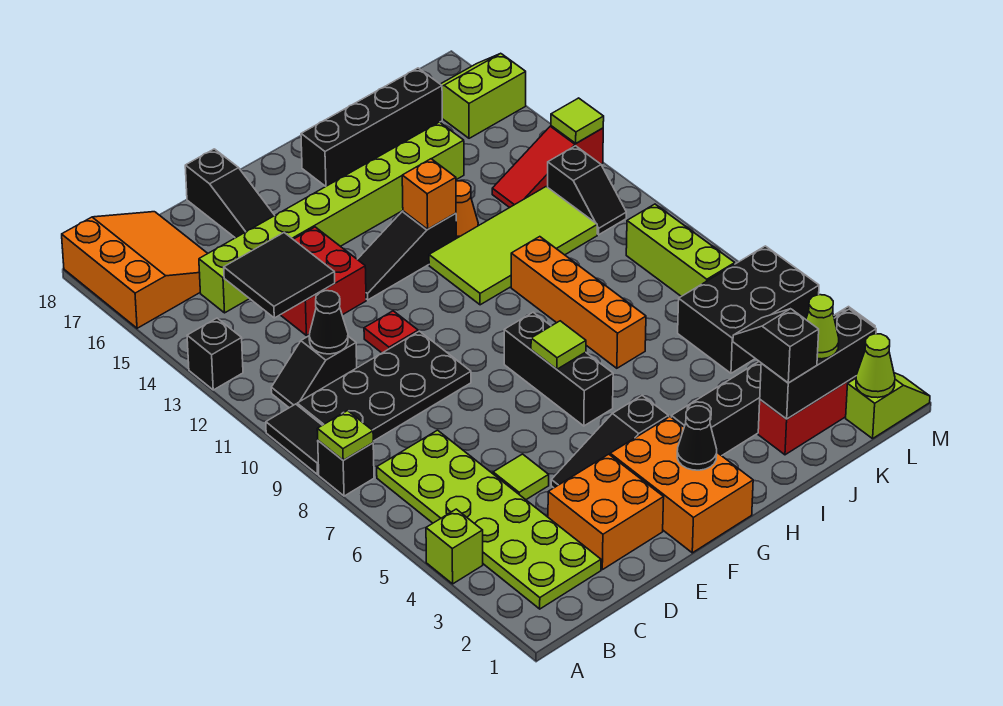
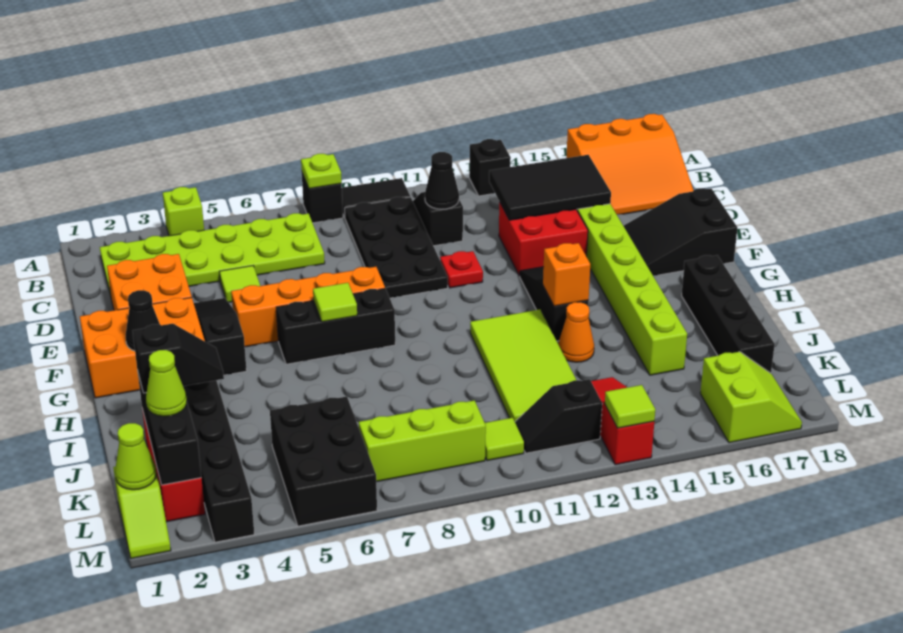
black 2x2 tile [224,233,335,318] -> black 2x3 tile [489,155,611,220]
black 1x3 slope [185,149,275,238] -> black 2x3 slope [624,188,738,275]
orange 1x4 brick [511,237,646,368] -> orange 1x4 brick moved to [231,267,385,347]
none -> lime 1x1 tile [485,418,524,461]

